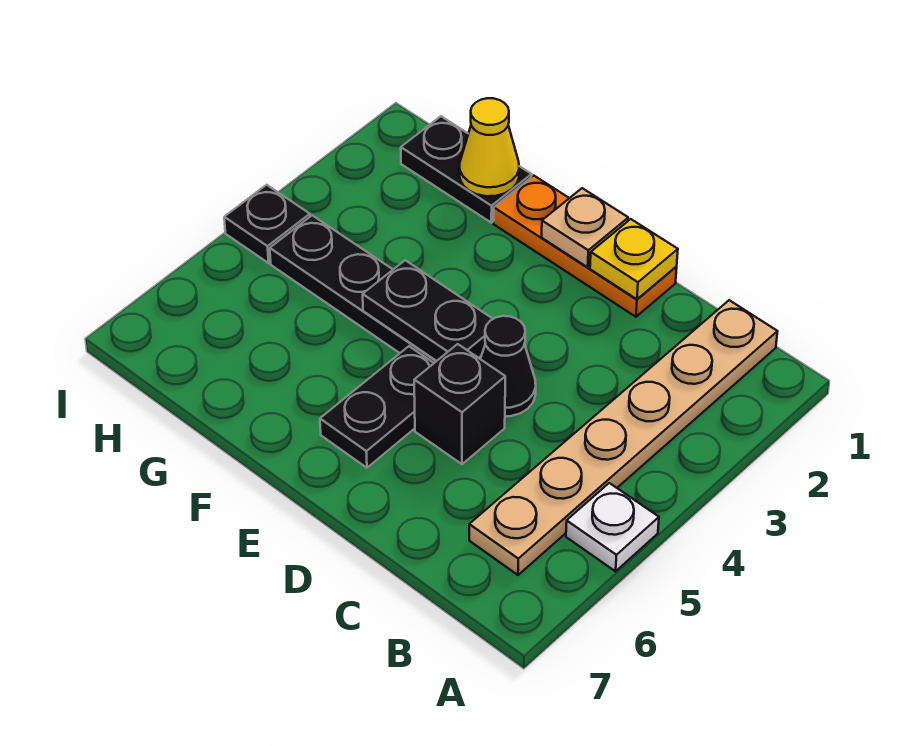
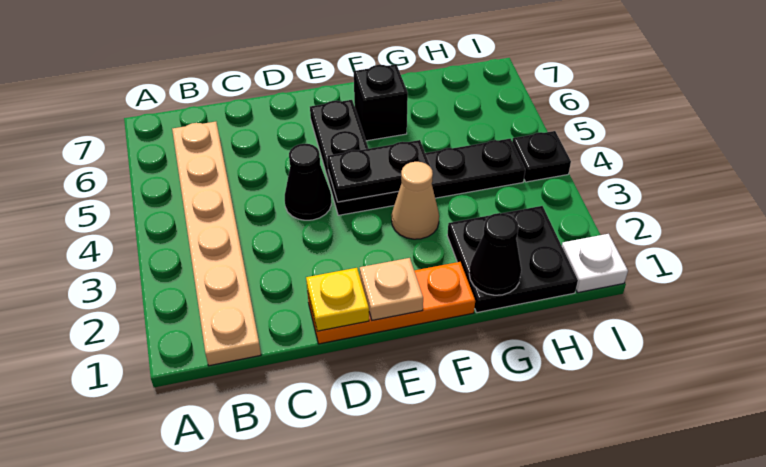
white 1x1 plate [566,483,659,571] -> white 1x1 plate moved to [562,234,628,293]
black 1x1 brick [414,344,505,464] -> black 1x1 brick moved to [354,64,408,141]
none -> tan 1x1 cone [392,162,439,239]
black 1x2 plate [401,116,532,223] -> black 2x2 plate [447,206,578,313]
yellow 1x1 cone [459,98,519,196] -> black 1x1 cone [469,213,521,295]

